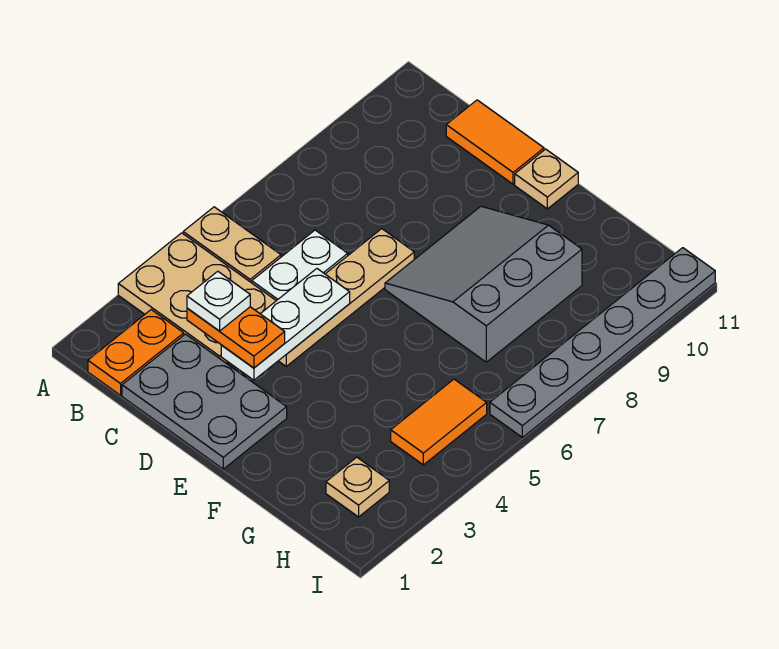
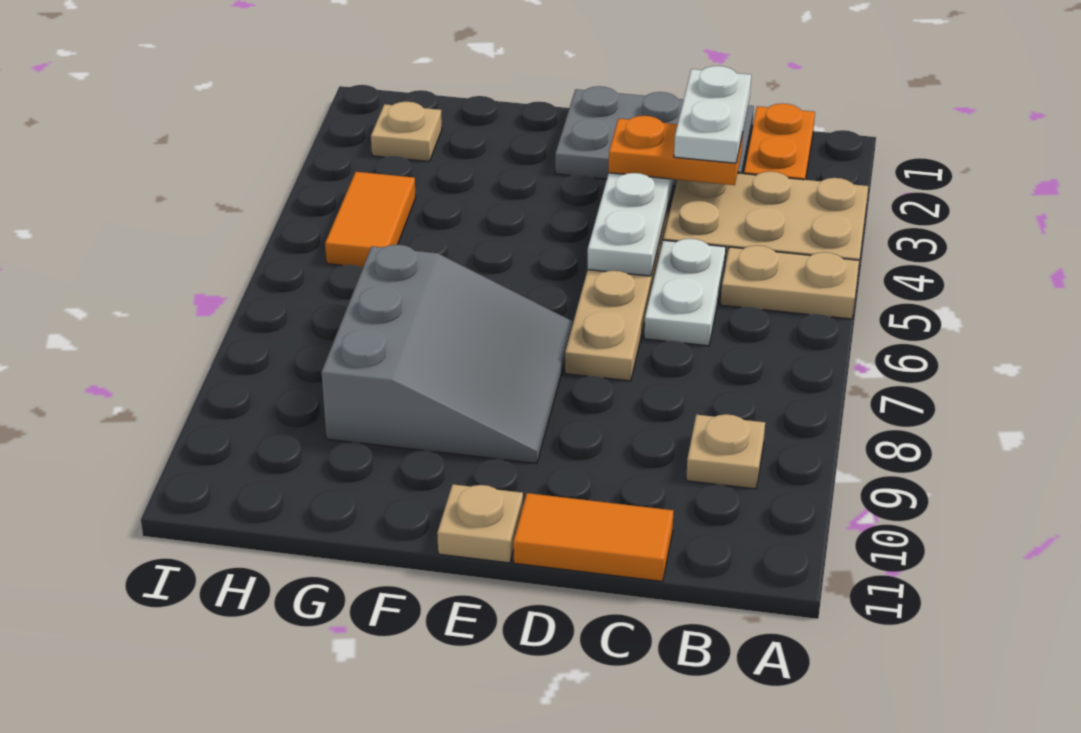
none -> tan 1x1 plate [686,414,765,489]
white 1x1 plate [187,271,250,331] -> white 1x2 plate [674,66,751,163]
grey 1x6 plate [490,248,715,437] -> none

